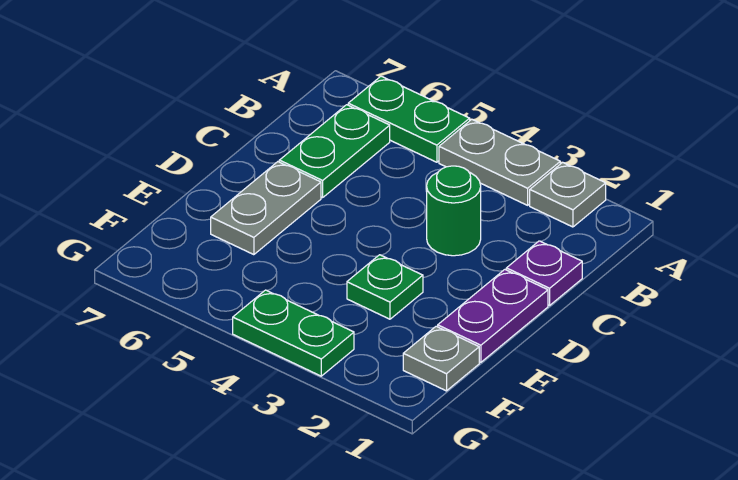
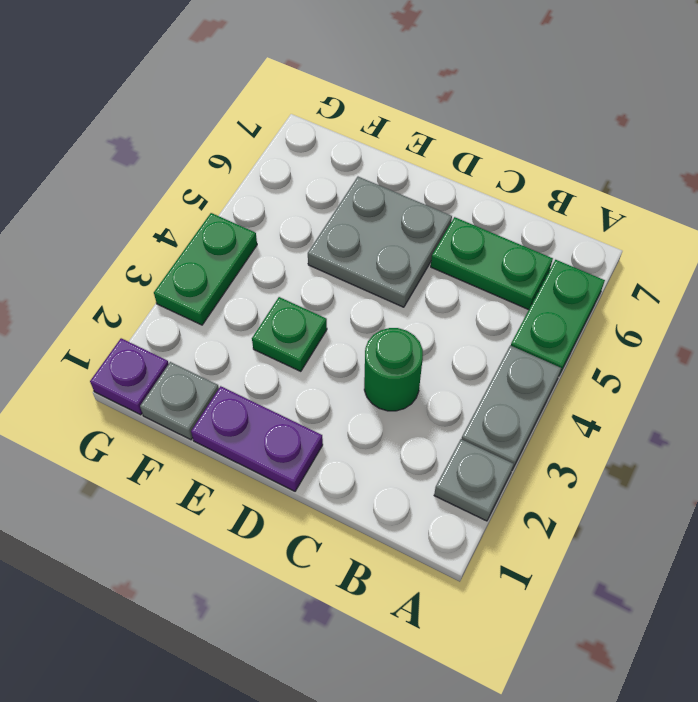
purple 1x1 plate [506,241,582,305] -> purple 1x1 plate moved to [90,338,169,415]
grey 1x2 plate [211,162,321,255] -> grey 2x2 plate [308,177,452,307]

